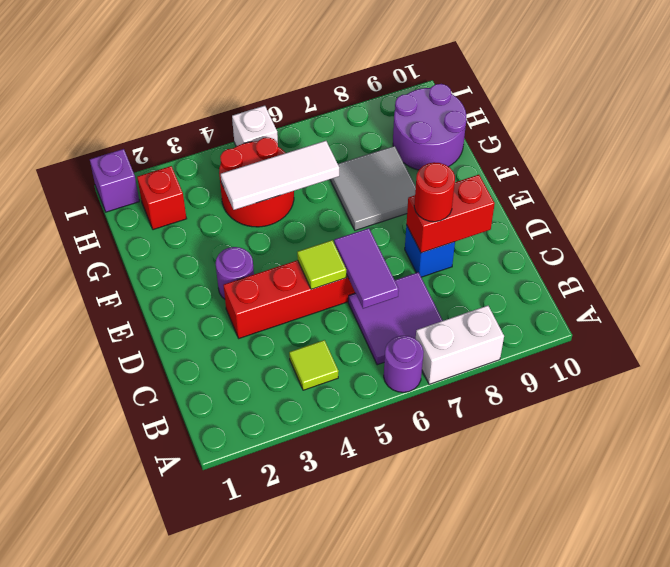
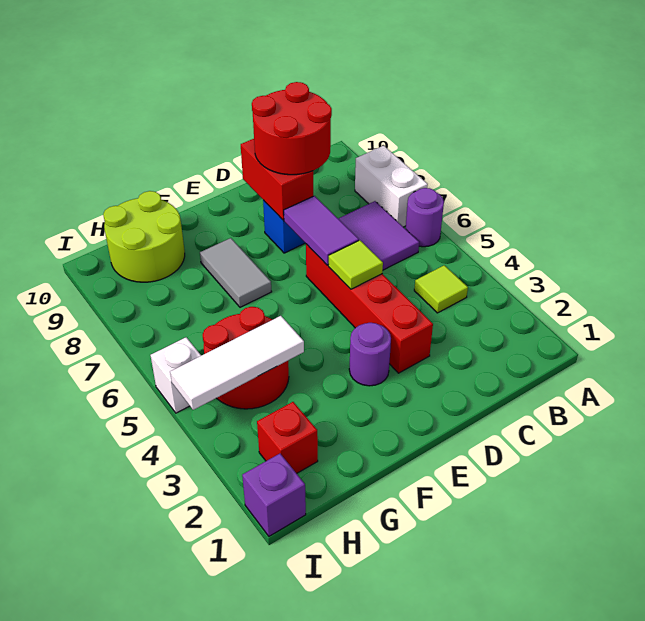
purple 1x2 tile [334,228,399,309] -> purple 1x2 tile turned to [284,196,359,265]
red 1x1 round brick [414,162,455,222] -> red 2x2 round brick [252,82,332,175]
grey 2x2 tile [330,146,416,230] -> grey 1x2 tile [200,238,272,307]
white 1x3 tile [221,141,339,210] -> white 1x3 tile turned to [170,316,304,410]
purple 2x2 round brick [393,84,466,170] -> lime 2x2 round brick [103,191,185,282]

